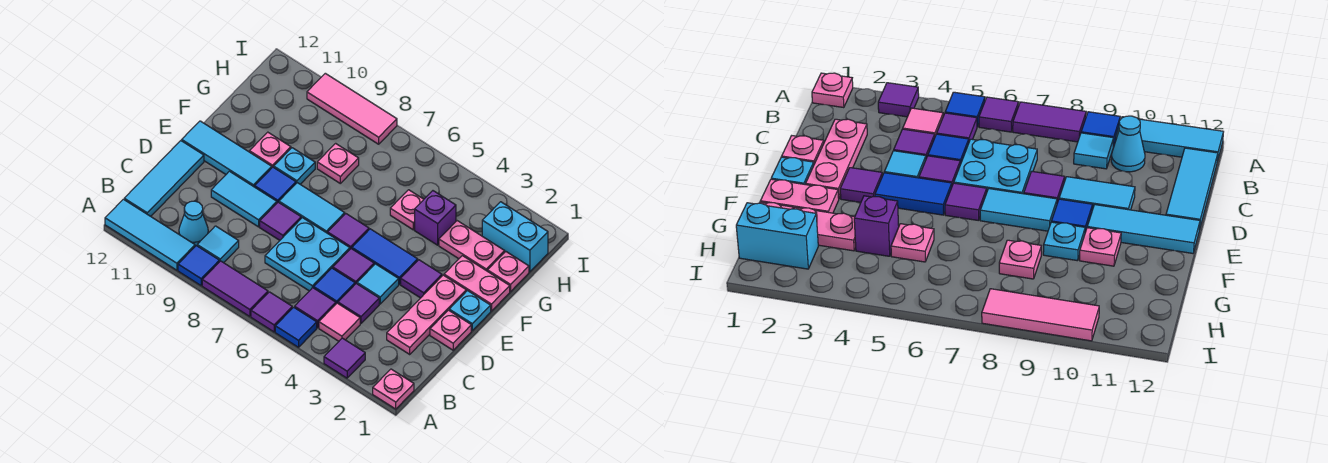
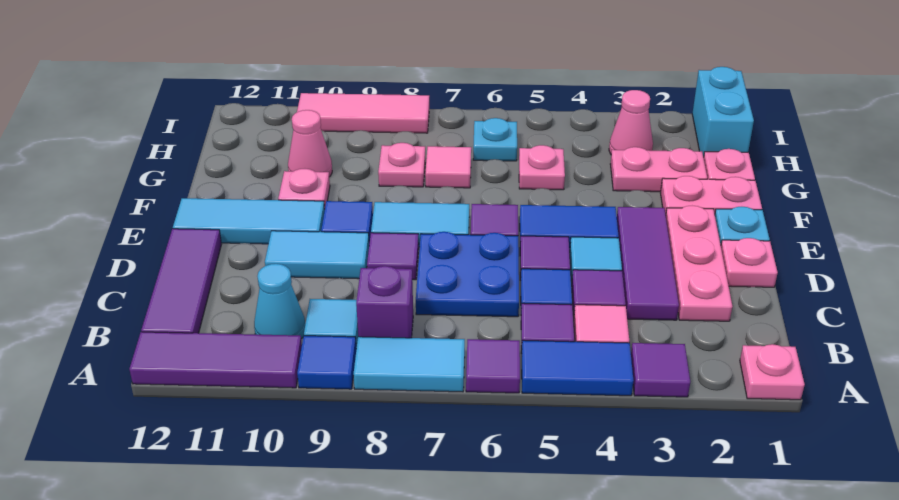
blue 1x1 tile [275,307,317,347] -> blue 1x2 tile [522,340,634,396]
purple 1x2 tile [202,261,268,317] -> cyan 1x2 tile [353,337,465,392]
cyan 1x3 tile [105,199,195,270] -> purple 1x3 tile [129,332,302,388]
cyan 1x3 tile [124,141,204,216] -> purple 1x3 tile [141,229,221,333]
cyan 2x2 plate [265,218,350,291] -> blue 2x2 plate [416,232,519,317]
purple 1x1 tile [401,260,442,298] -> purple 1x3 tile [617,207,679,320]
cyan 1x1 plate [274,148,315,184] -> cyan 1x1 plate moved to [473,118,517,161]
purple 1x1 brick [415,191,456,245] -> purple 1x1 brick moved to [356,266,413,338]
none -> pink 1x1 tile [425,146,471,188]
none -> pink 1x1 cone [288,110,332,177]
cyan 1x2 brick [482,202,548,272] -> cyan 1x2 brick turned to [692,67,754,157]
none -> pink 1x1 cone [609,90,653,154]

